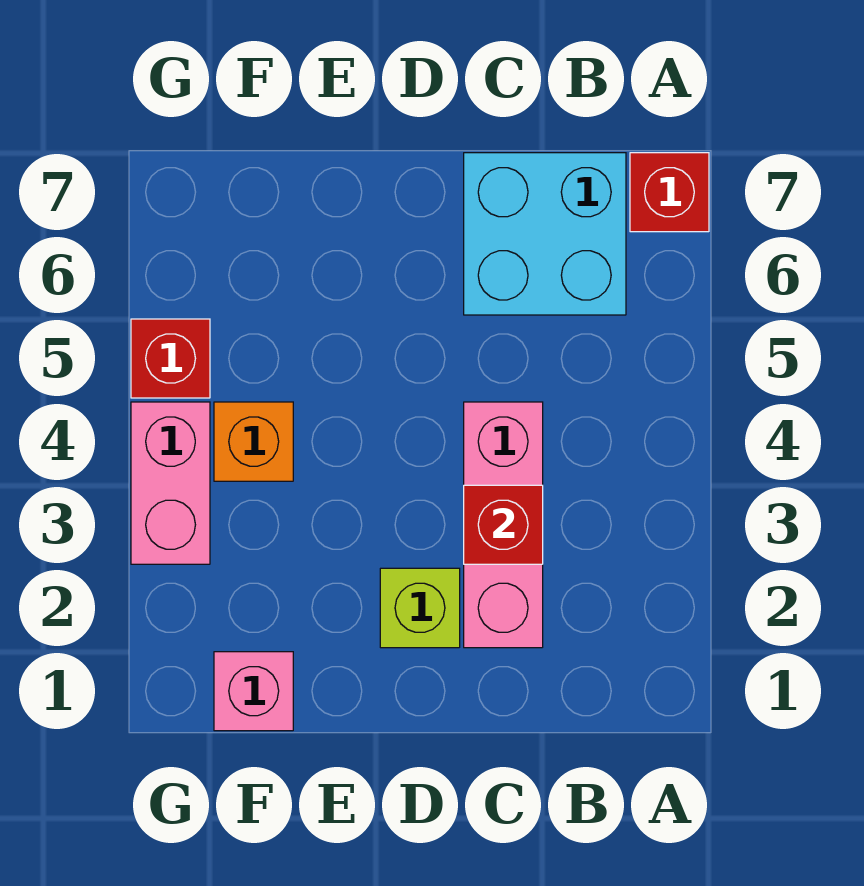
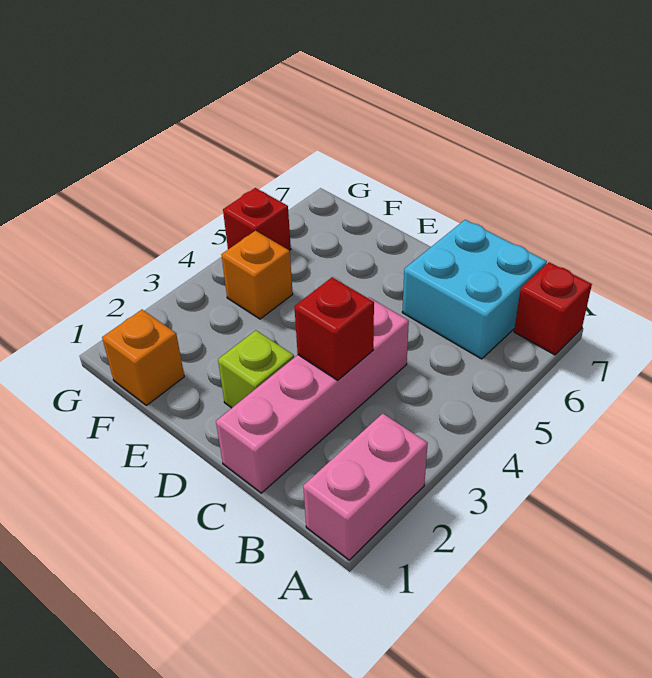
pink 1x3 brick [464,402,543,648] -> pink 1x4 brick [216,297,409,493]
pink 1x1 brick [214,652,293,731] -> orange 1x1 brick [102,310,184,405]
pink 1x2 brick [131,402,210,564] -> pink 1x2 brick moved to [303,413,428,560]

